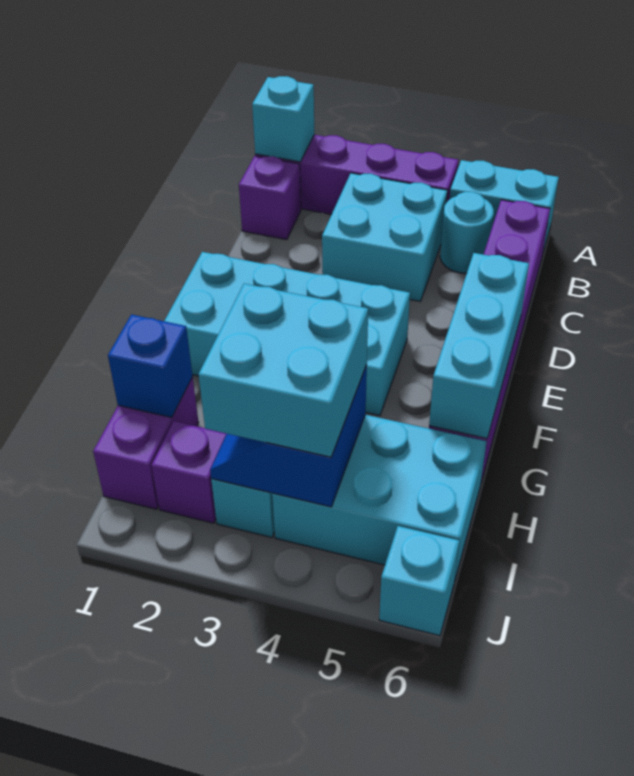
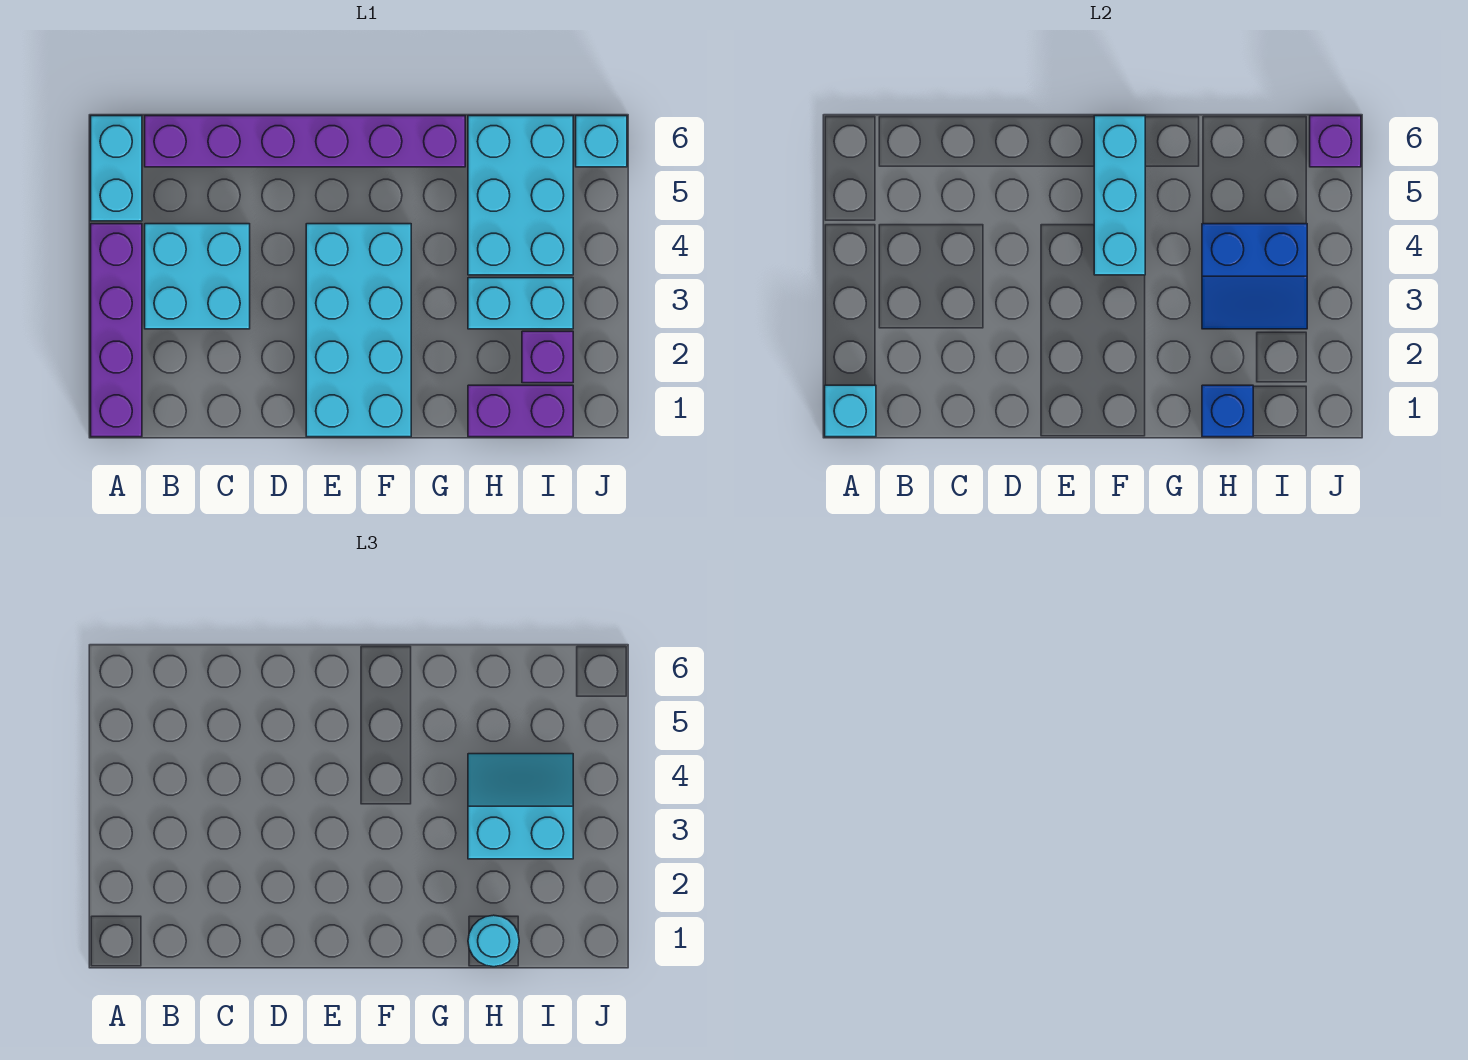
purple 1x1 brick [239,156,301,240] -> purple 1x1 brick moved to [1310,116,1361,167]
cyan 1x1 round brick [440,192,494,273] -> cyan 1x1 round brick moved to [468,915,519,967]
cyan 1x3 brick [429,253,529,438] -> cyan 1x3 brick turned to [1094,116,1145,275]
cyan 2x2 brick [198,283,368,457] -> cyan 2x2 slope [468,754,573,859]

